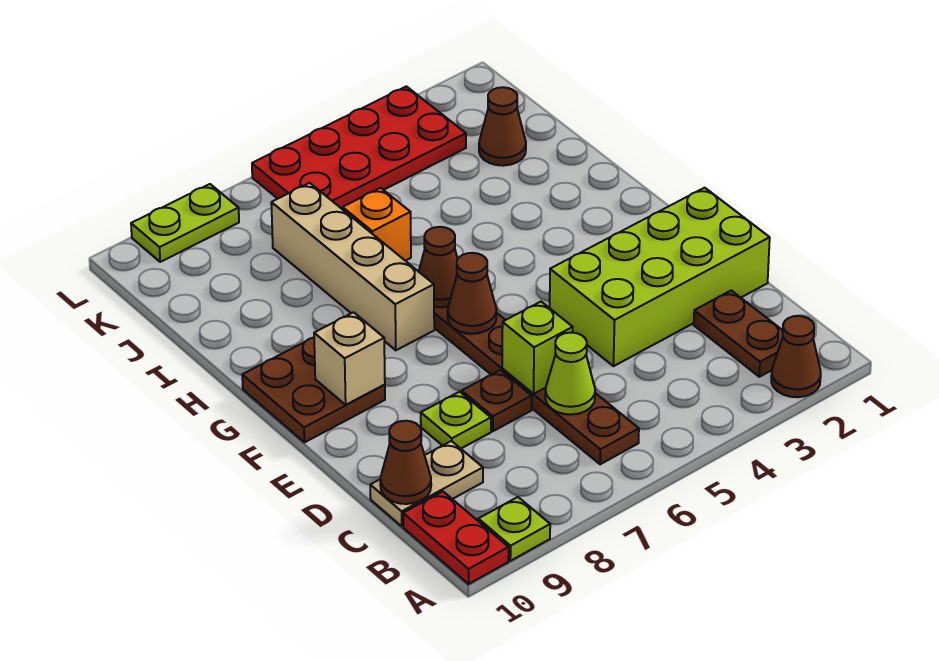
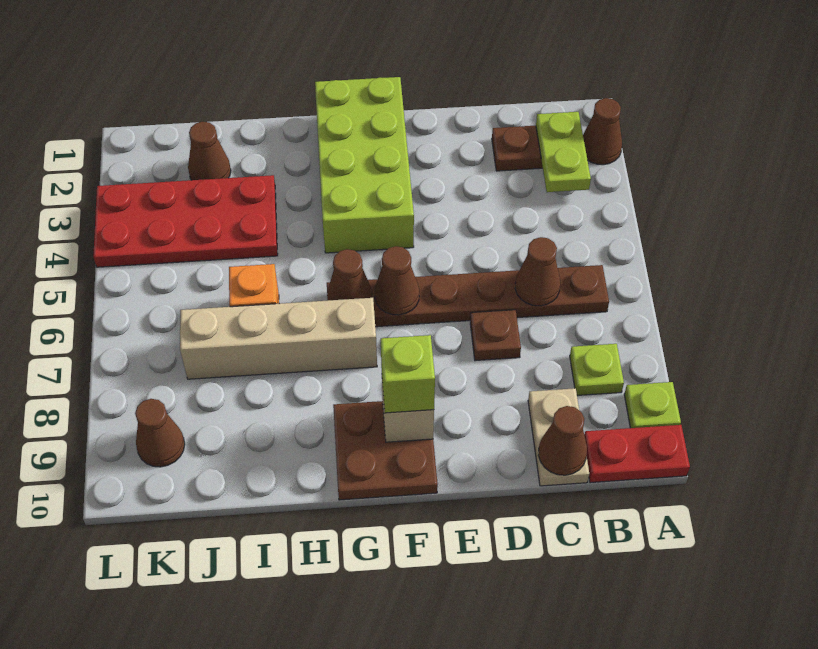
lime 1x1 cone [545,333,595,415] -> brown 1x1 cone [515,237,560,306]
lime 2x4 brick [550,188,770,366] -> lime 2x4 brick moved to [315,77,414,253]
lime 1x1 brick [502,302,573,394] -> lime 1x1 brick moved to [381,335,435,413]
lime 1x1 plate [421,392,491,448] -> lime 1x1 plate moved to [570,344,624,395]
red 2x4 plate [252,86,466,209] -> red 2x4 plate turned to [93,175,278,267]
none -> brown 1x1 cone [135,399,185,467]
lime 1x2 plate [131,184,239,262] -> lime 1x2 plate moved to [536,112,591,192]

